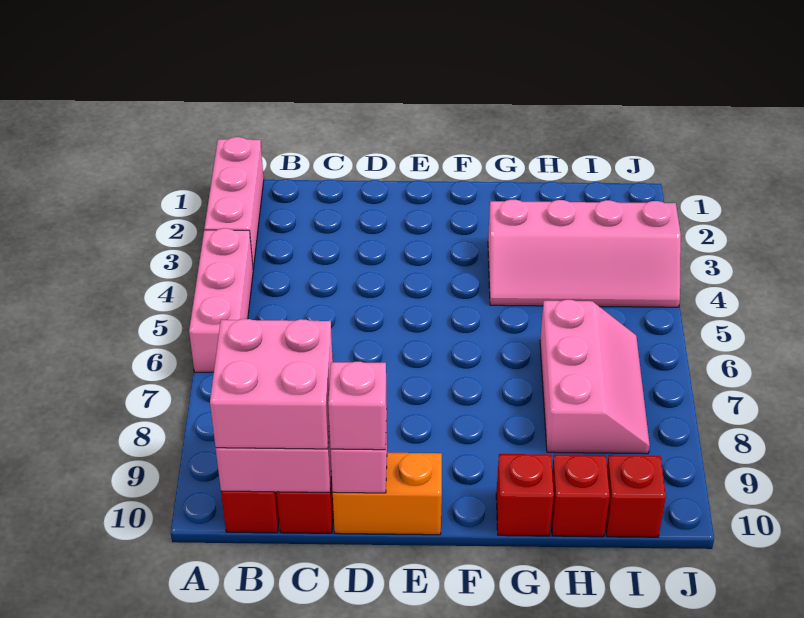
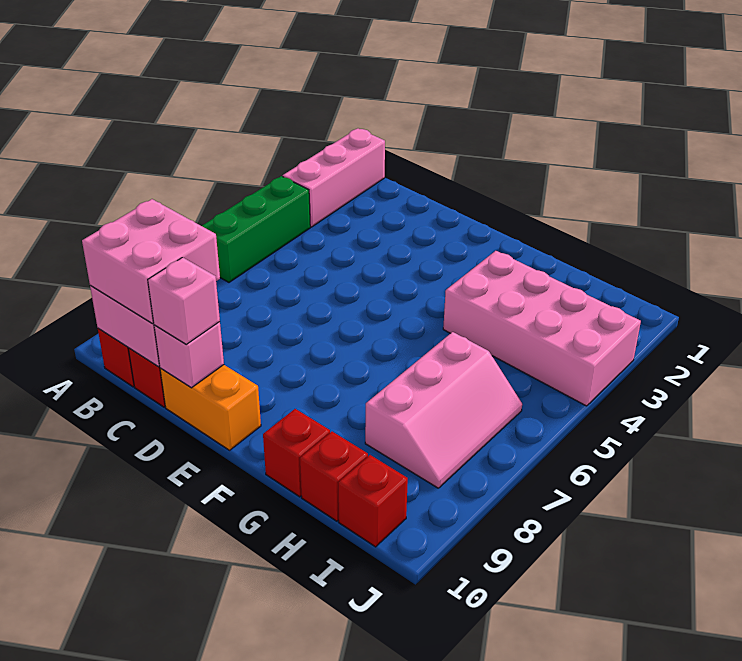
pink 1x3 brick [189,228,253,372] -> green 1x3 brick [202,176,310,282]
pink 2x4 slope [488,200,681,307] -> pink 2x4 brick [443,251,641,406]

